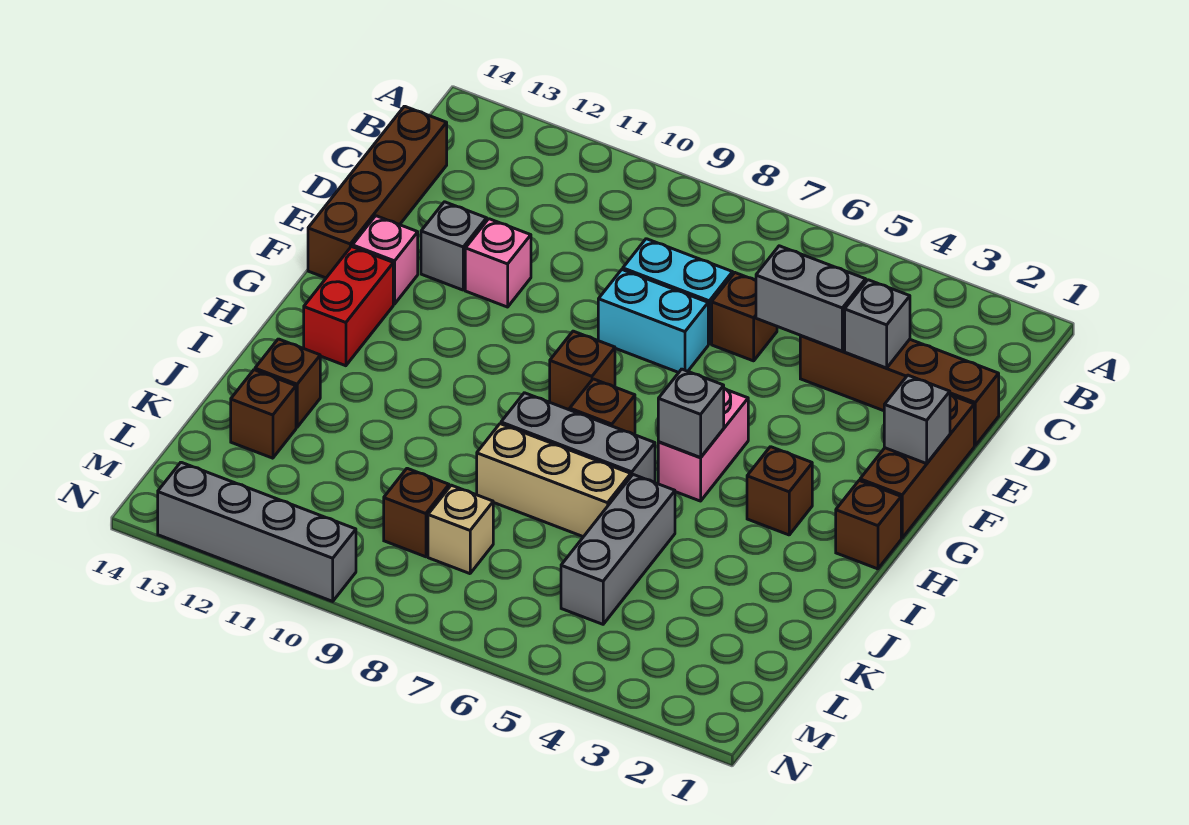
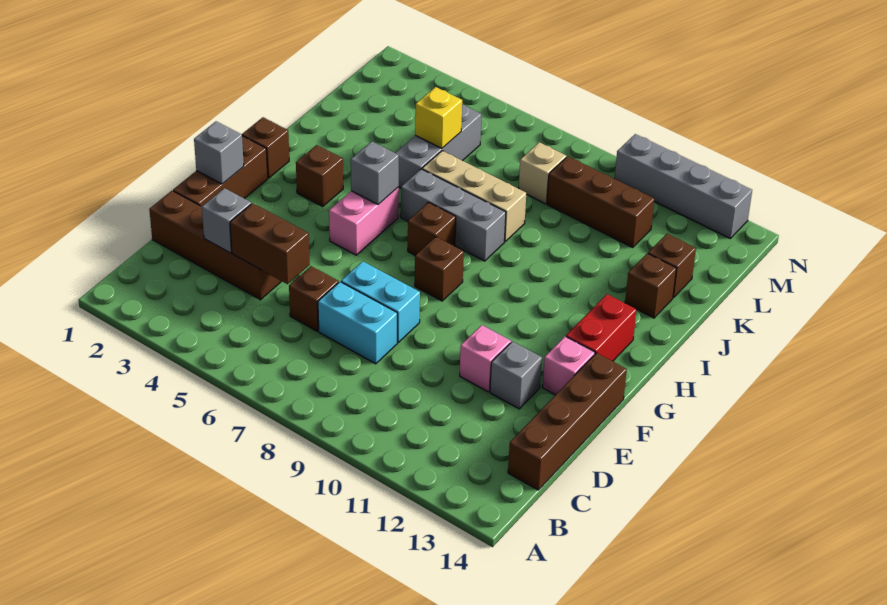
grey 1x2 brick [756,246,866,351] -> brown 1x2 brick [230,203,310,284]
none -> yellow 1x1 brick [415,87,462,148]
brown 1x1 brick [384,468,449,557] -> brown 1x3 brick [547,156,654,248]

